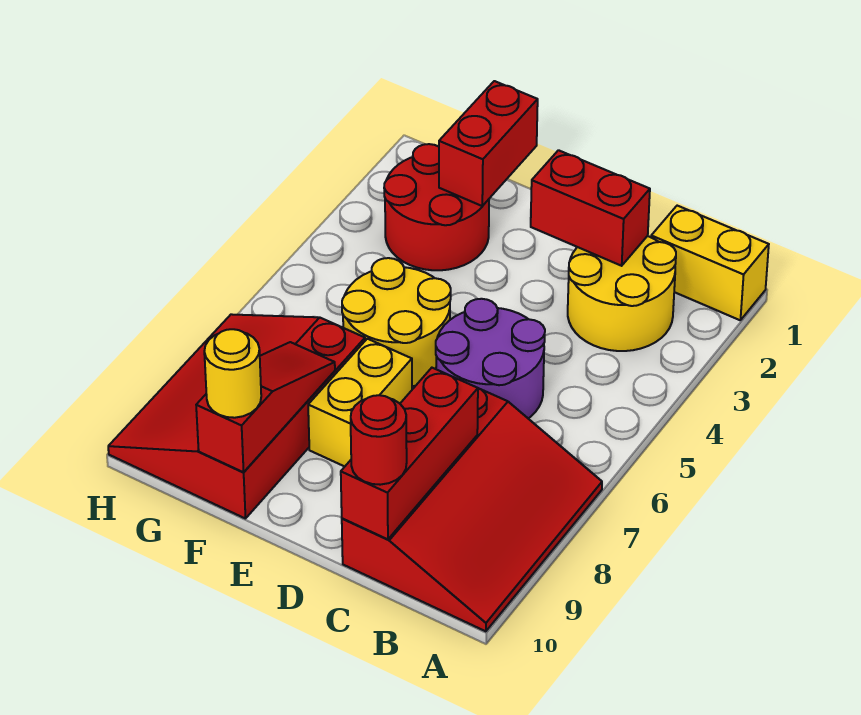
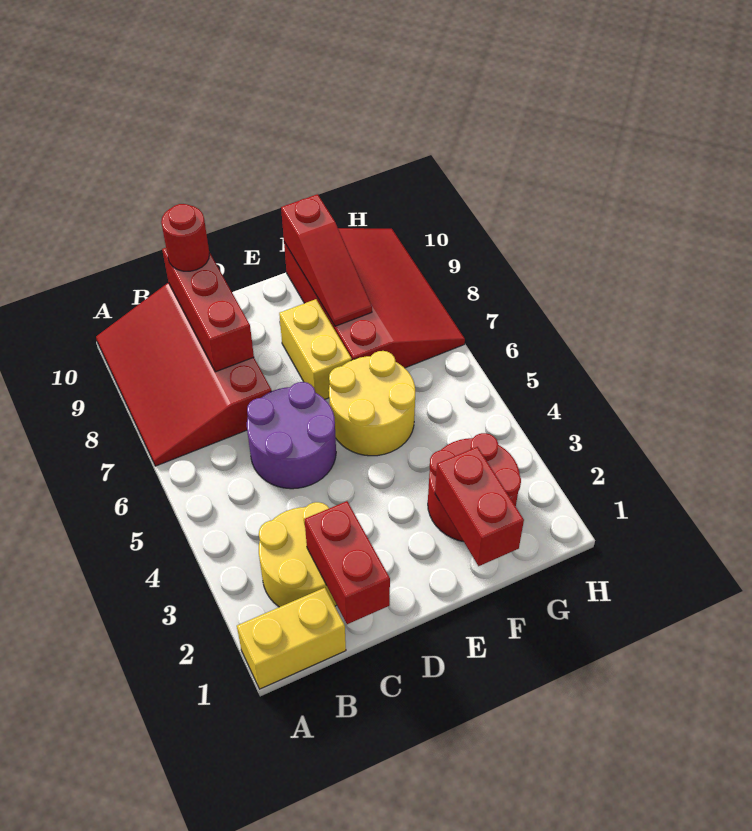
red 1x2 brick [531,150,650,266] -> red 1x2 brick turned to [305,501,390,624]
yellow 1x1 round brick [204,329,261,418] -> none

